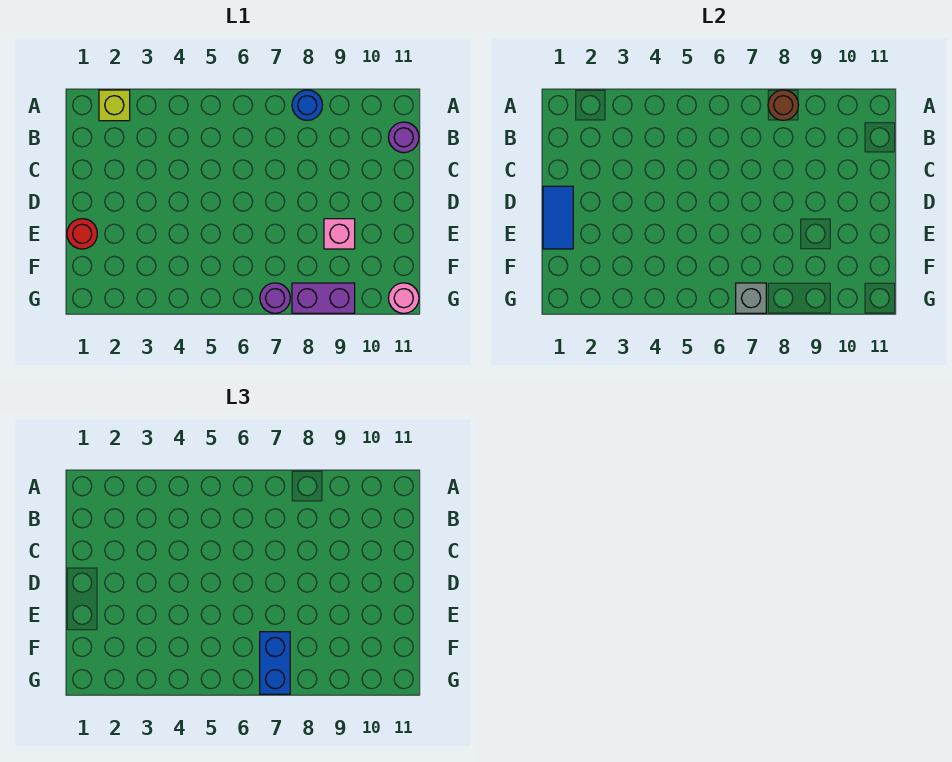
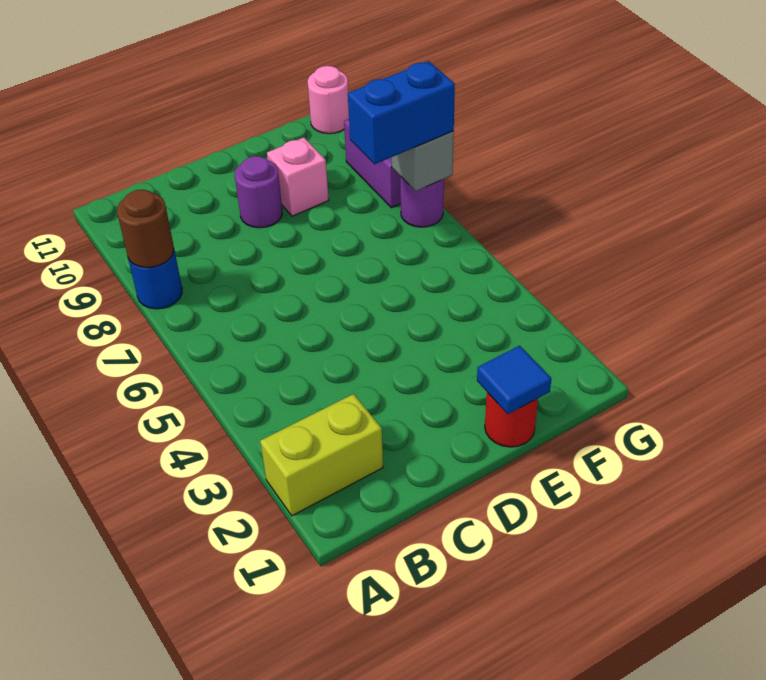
lime 1x1 brick [99,90,130,121] -> lime 1x2 brick [260,394,383,516]
purple 1x1 round brick [388,122,419,153] -> purple 1x1 round brick moved to [235,156,282,228]
blue 1x2 tile [543,186,573,249] -> blue 1x1 tile [477,346,552,414]

